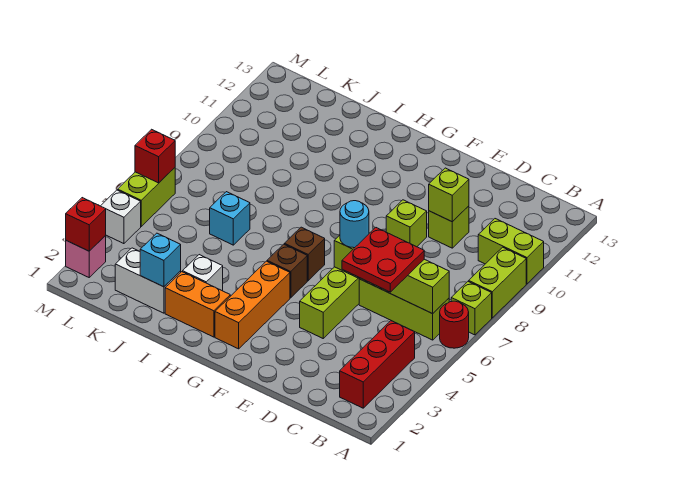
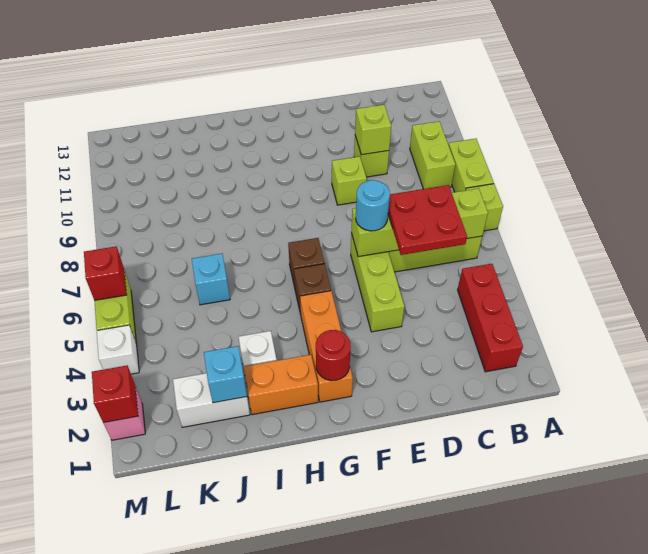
red 1x1 round brick [440,301,469,348] -> red 1x1 round brick moved to [316,330,351,381]
lime 1x2 brick [478,219,544,284] -> lime 1x2 brick turned to [410,121,455,189]

